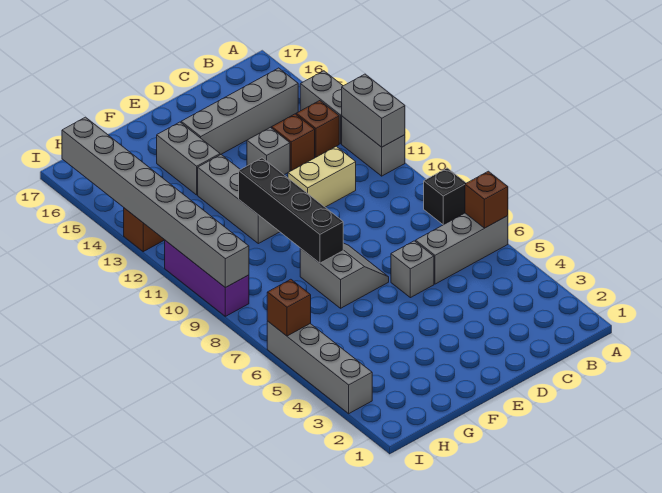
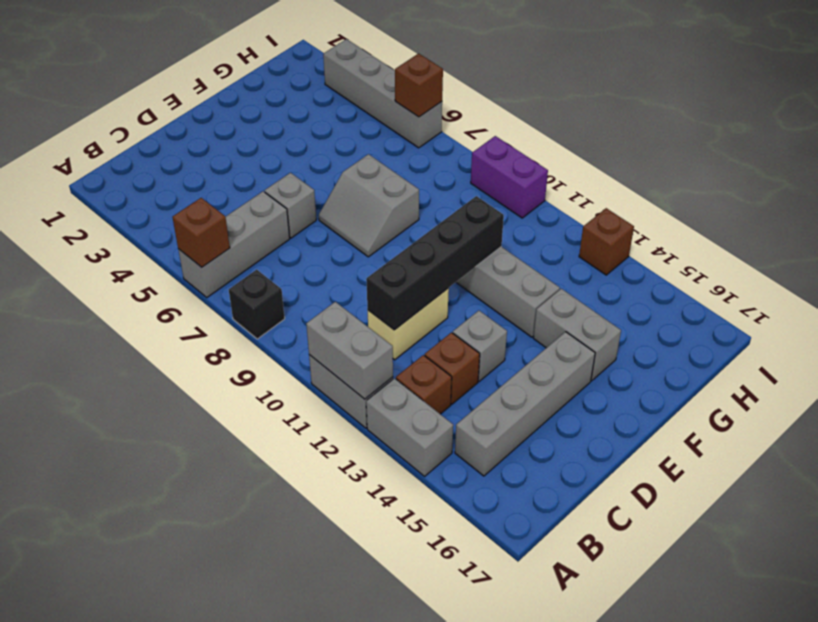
black 1x4 brick [239,158,343,263] -> black 1x4 brick turned to [366,196,504,330]
purple 1x3 brick [165,240,249,316] -> purple 1x2 brick [471,136,548,218]
grey 1x8 brick [62,117,249,288] -> none

